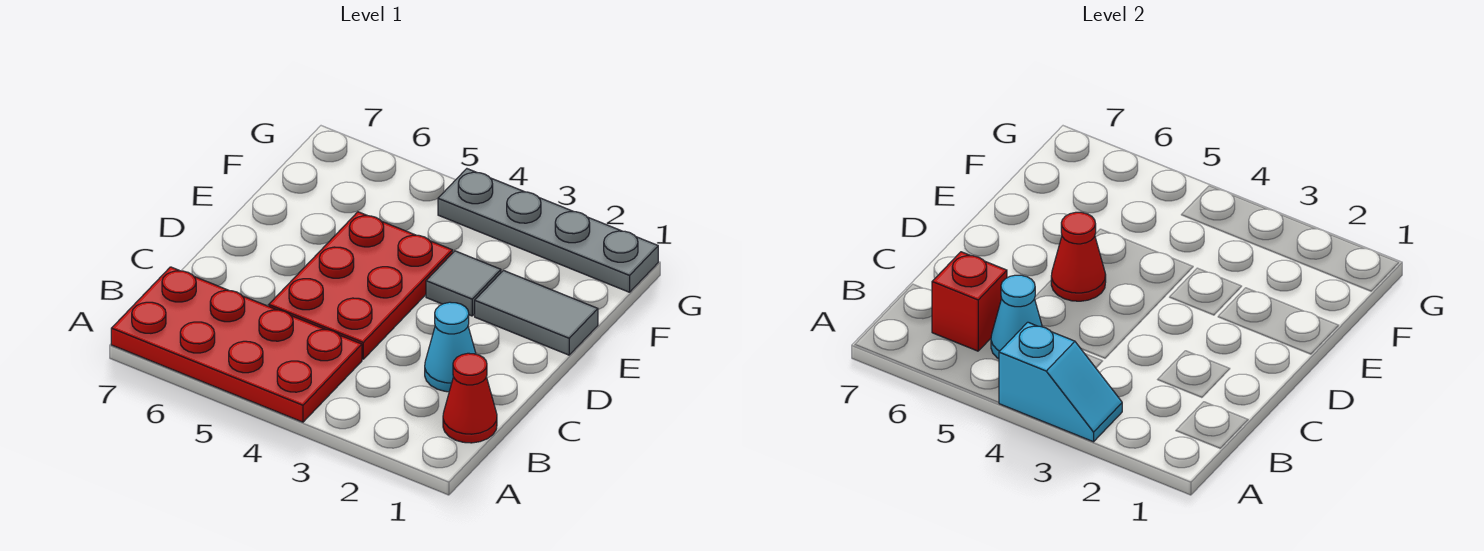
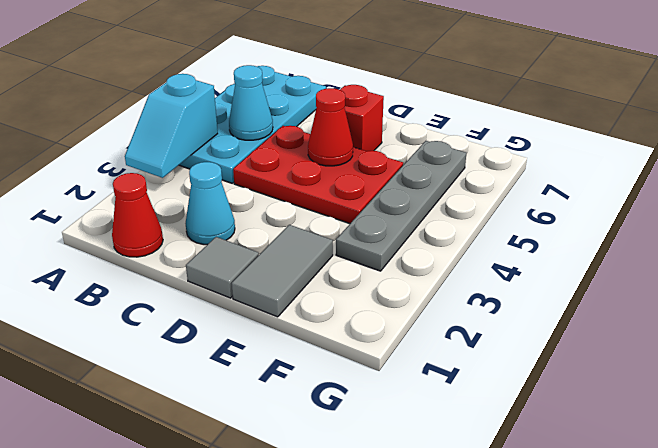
red 2x4 plate [111,267,362,422] -> cyan 2x4 plate [180,66,326,183]
red 1x1 brick [932,252,1007,351] -> red 1x1 brick moved to [340,85,384,151]
grey 1x1 tile [426,251,501,316] -> grey 1x1 tile moved to [186,237,259,298]
grey 1x4 plate [438,169,658,292] -> grey 1x4 plate moved to [336,141,466,271]

